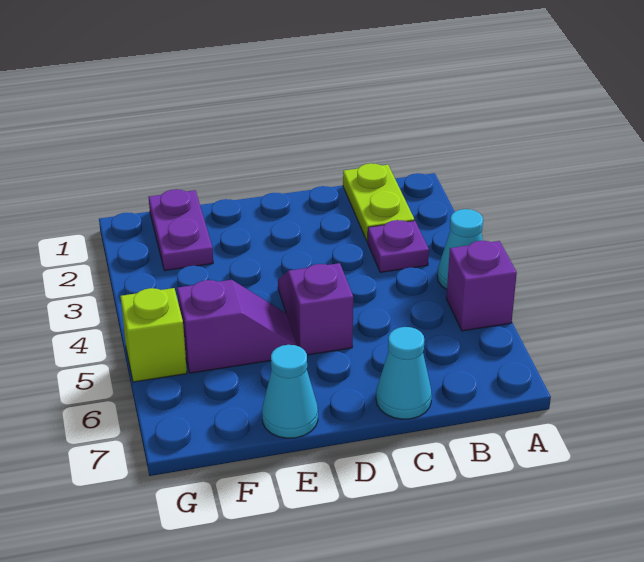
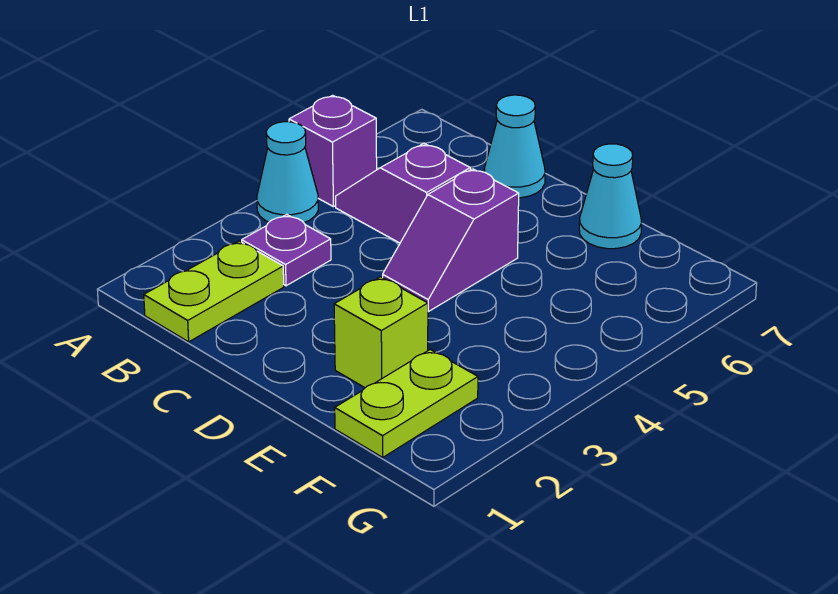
purple 1x2 slope [177,280,297,373] -> purple 1x2 slope moved to [336,143,470,243]
purple 1x2 plate [149,189,213,271] -> lime 1x2 plate [335,350,478,457]
lime 1x1 brick [120,288,187,382] -> lime 1x1 brick moved to [334,277,428,388]

